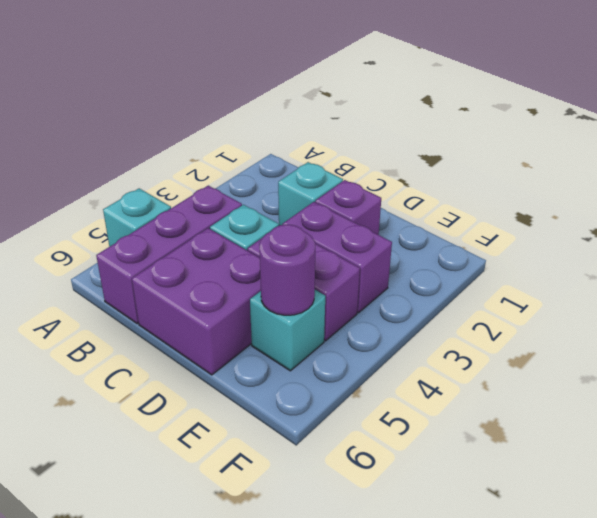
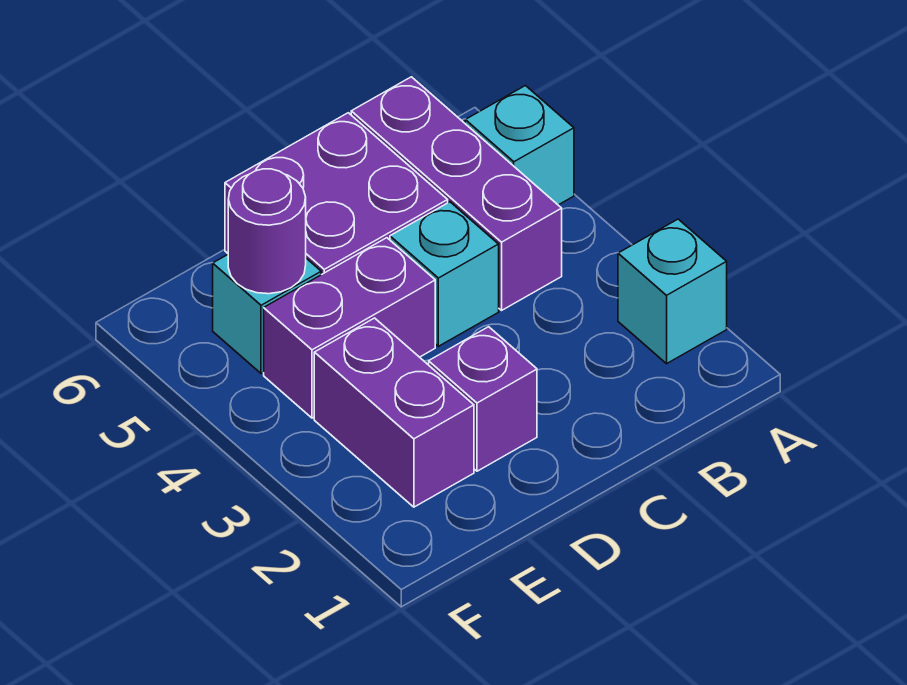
cyan 1x1 brick [278,162,343,226] -> cyan 1x1 brick moved to [618,219,727,364]
purple 1x2 brick [282,202,392,313] -> purple 1x2 brick turned to [314,318,474,507]

